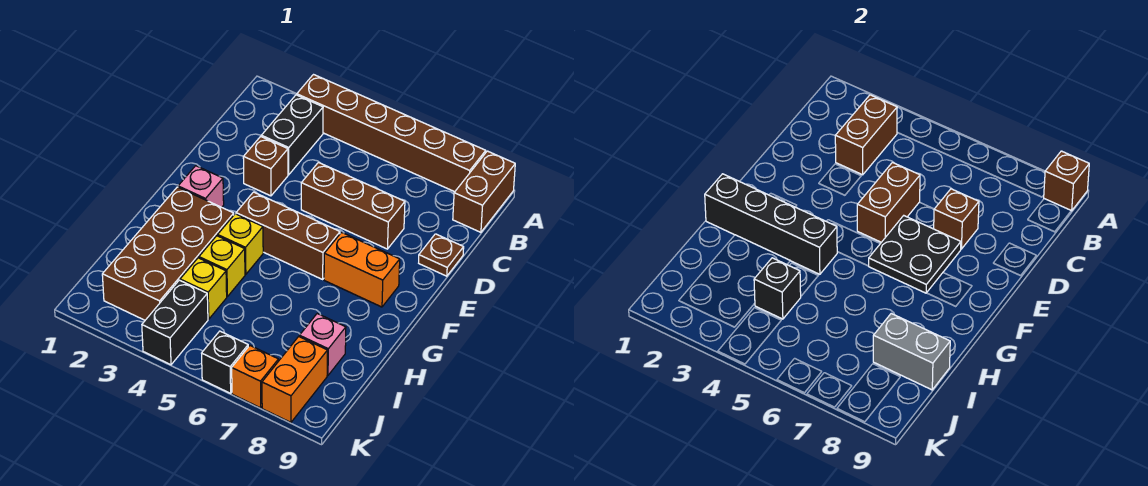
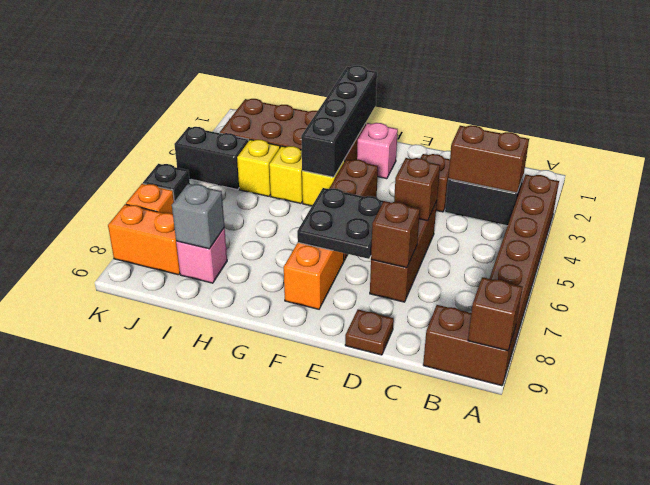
brown 1x2 brick [857,163,920,242] -> brown 1x1 brick [394,158,440,221]
black 1x1 brick [754,258,801,319] -> none
grey 1x2 brick [873,314,950,390] -> grey 1x1 brick [172,184,224,249]

